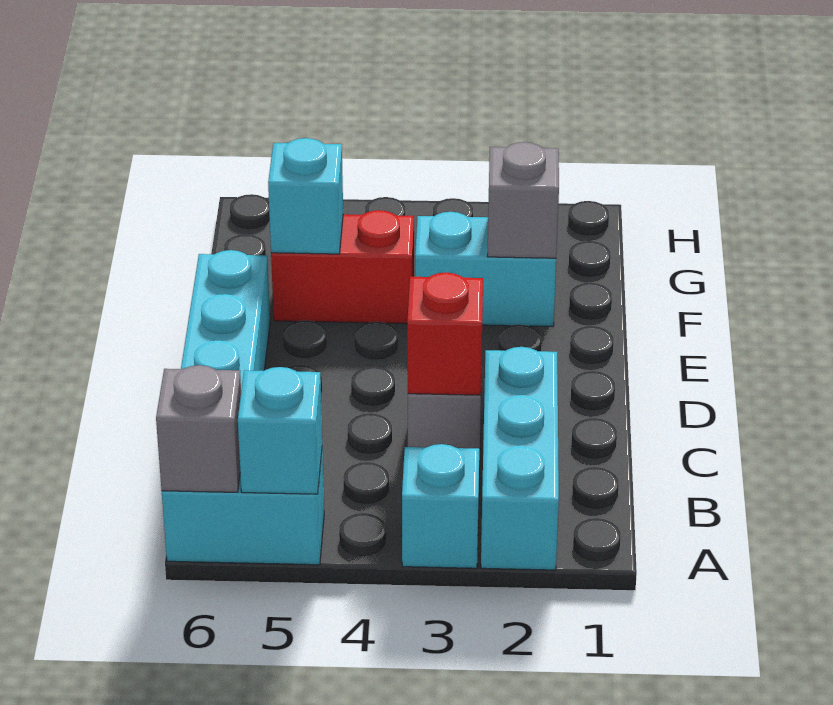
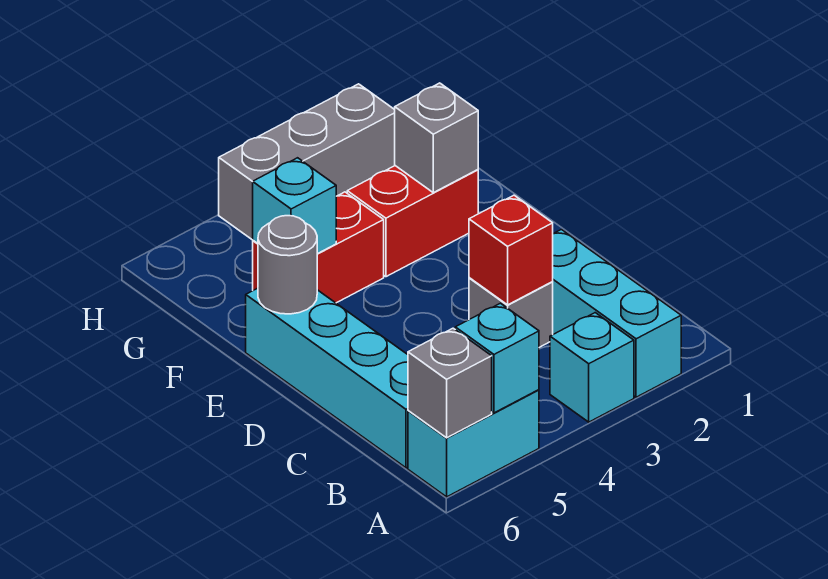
none -> grey 1x1 round brick [258,216,317,314]
cyan 1x2 brick [415,212,556,326] -> red 1x2 brick [347,166,478,277]
none -> grey 1x3 brick [219,84,395,240]

